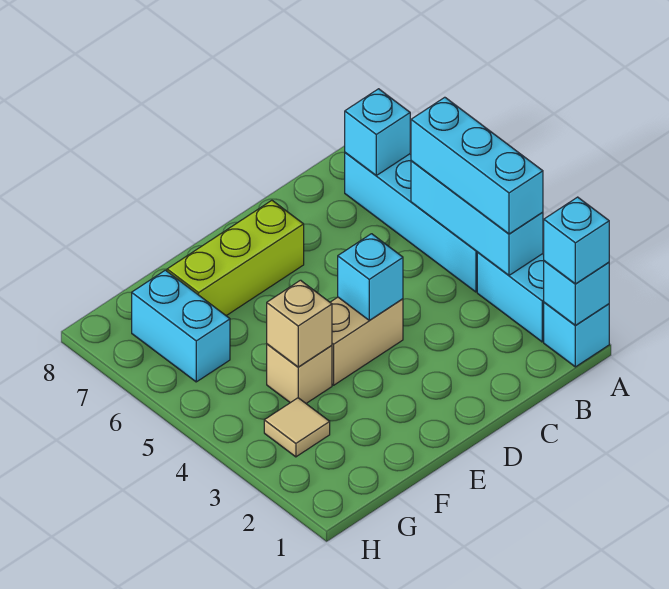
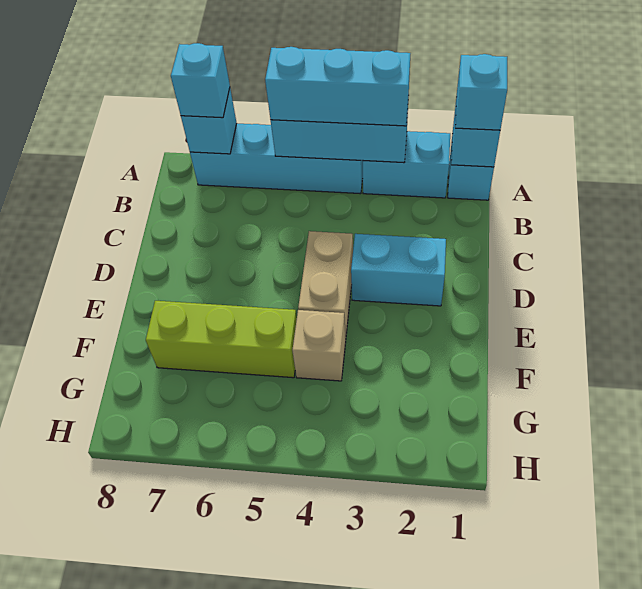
cyan 1x1 brick [338,234,403,320] -> cyan 1x1 brick moved to [171,43,230,118]
lime 1x3 brick [167,200,304,316] -> lime 1x3 brick turned to [146,301,297,378]
tan 1x1 brick [267,280,332,367] -> none
tan 1x1 tile [264,398,330,457] -> none
cyan 1x2 brick [132,270,230,382] -> cyan 1x2 brick moved to [351,234,446,306]

